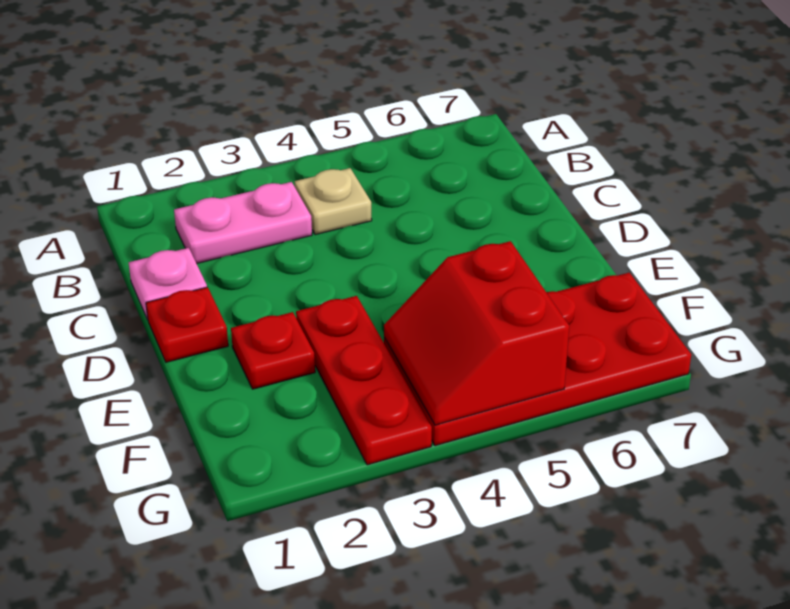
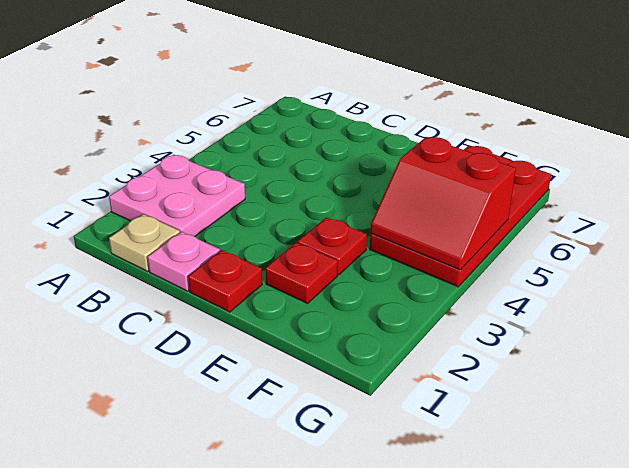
pink 1x2 plate [174,182,312,264] -> pink 2x2 plate [109,155,245,236]
tan 1x1 plate [295,168,372,235] -> tan 1x1 plate moved to [109,214,180,271]
red 1x3 plate [296,296,432,465] -> red 1x1 plate [298,217,367,275]

